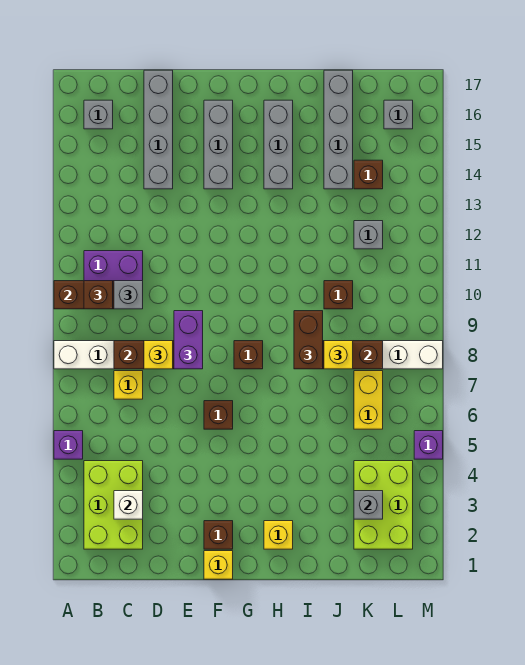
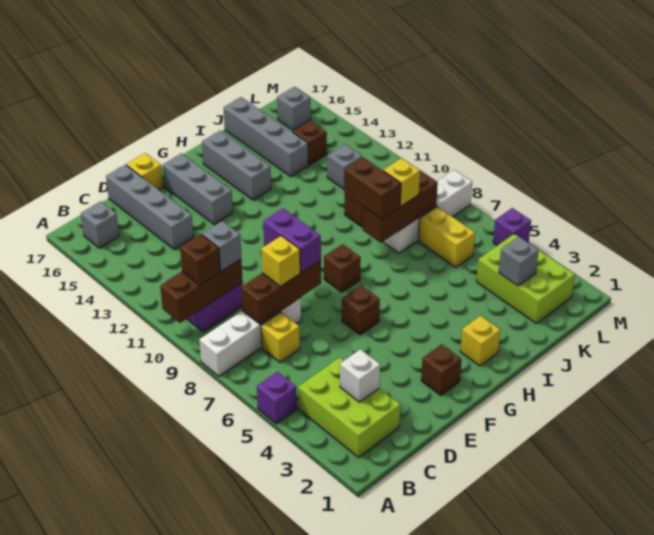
yellow 1x1 brick [204,551,233,579] -> yellow 1x1 brick moved to [126,153,163,190]

